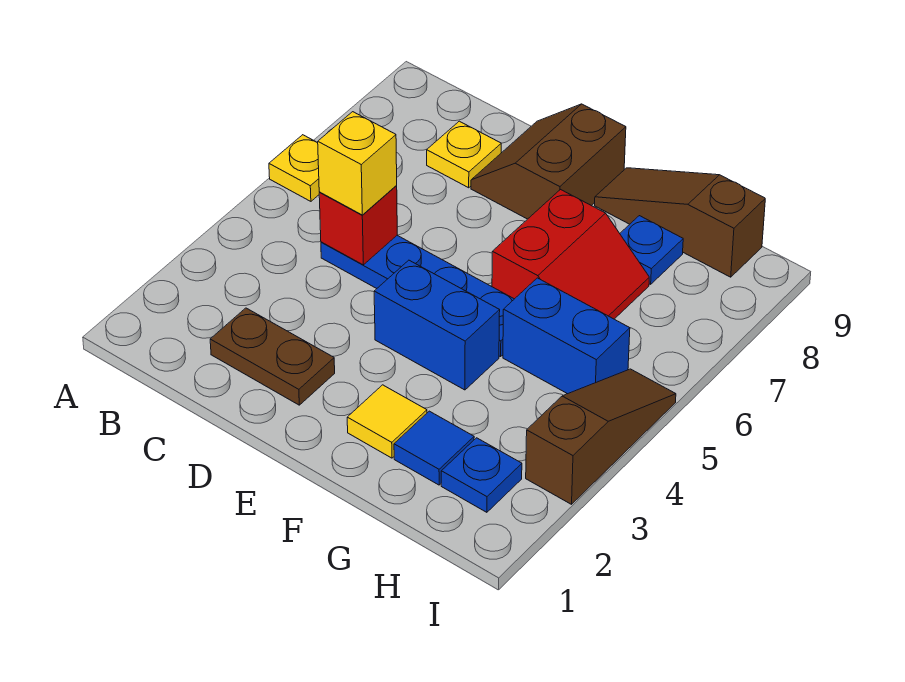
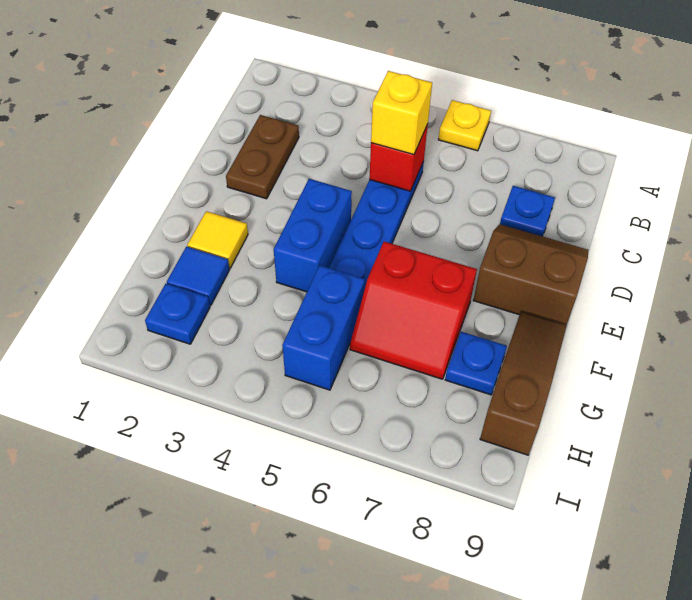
yellow 1x1 plate [427,121,501,188] -> blue 1x1 plate [500,186,555,237]
brown 1x3 slope [526,369,676,504] -> none

